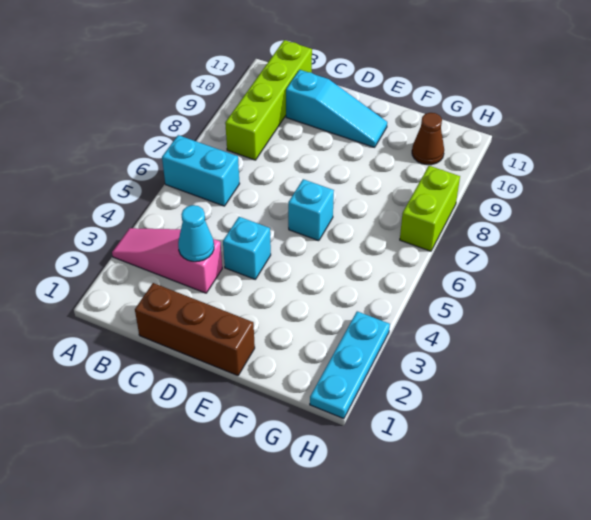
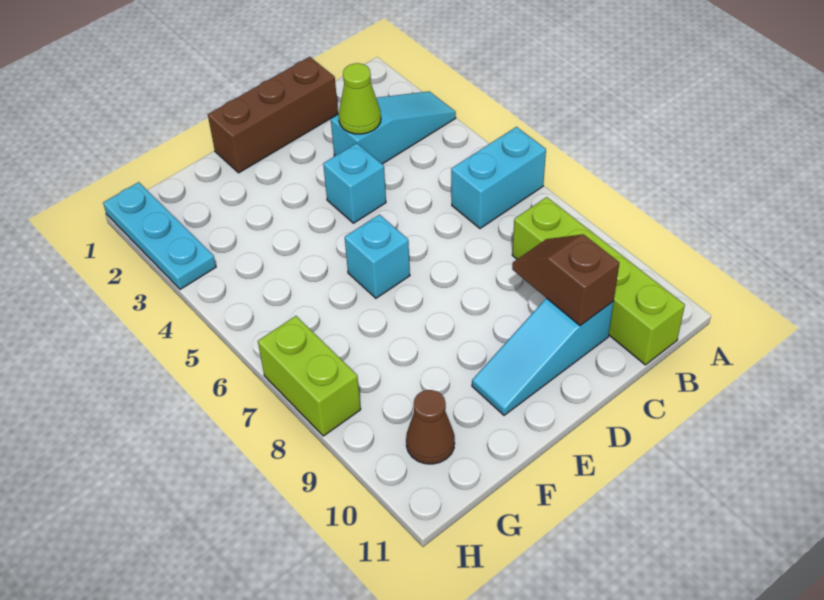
pink 1x3 slope [112,228,222,293] -> cyan 1x3 slope [331,91,456,164]
cyan 1x1 cone [178,205,214,262] -> lime 1x1 cone [339,63,381,134]
none -> brown 1x2 slope [512,234,619,326]

